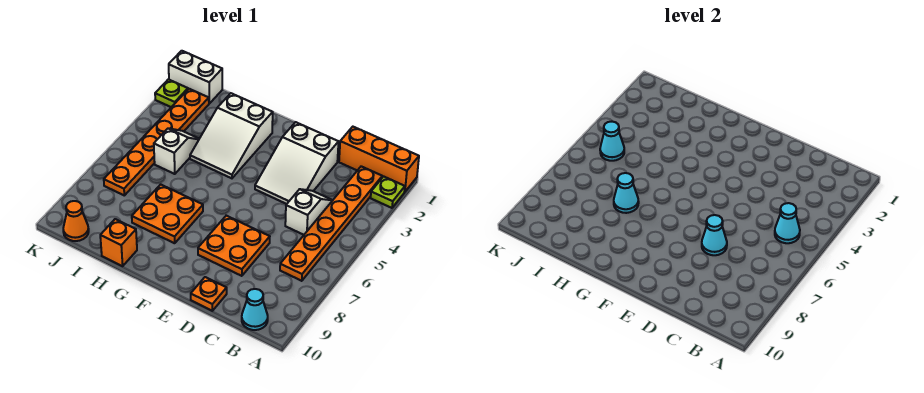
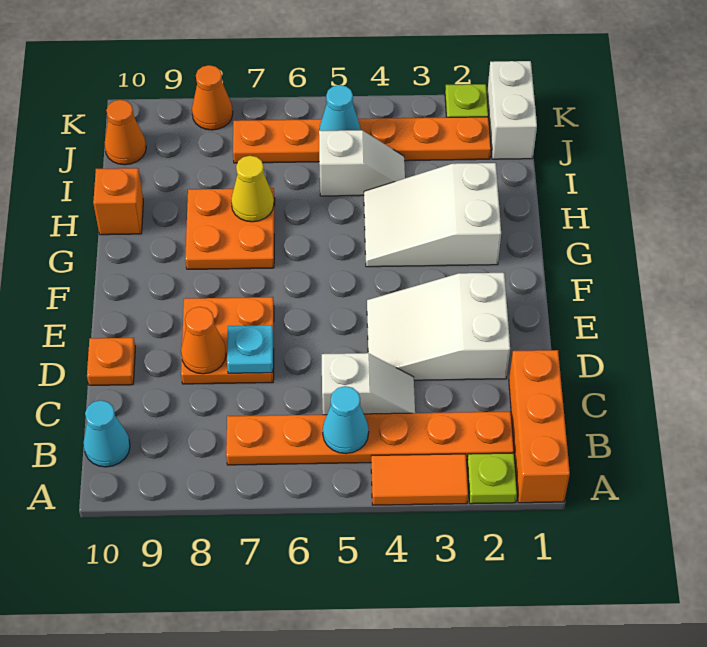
none -> orange 1x2 tile [371,454,468,505]
cyan 1x1 cone [702,215,727,255] -> cyan 1x1 plate [227,325,273,373]
none -> orange 1x1 cone [181,307,226,374]
cyan 1x1 cone [614,173,639,213] -> yellow 1x1 cone [231,156,274,222]
none -> orange 1x1 cone [192,65,233,130]

